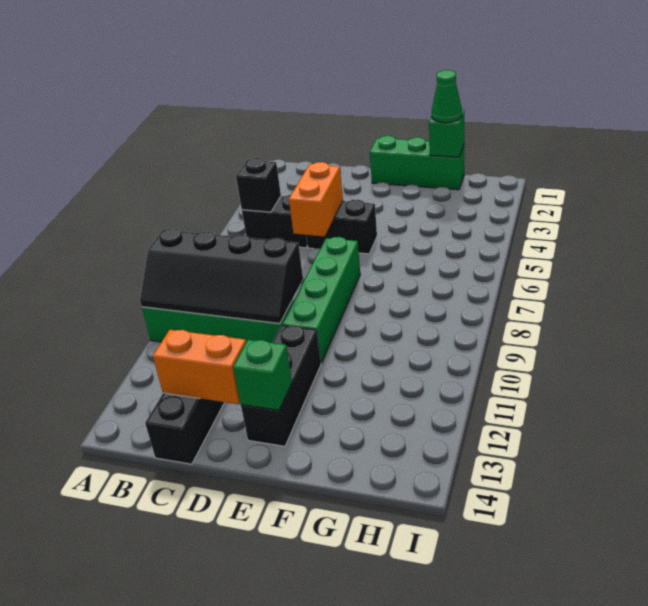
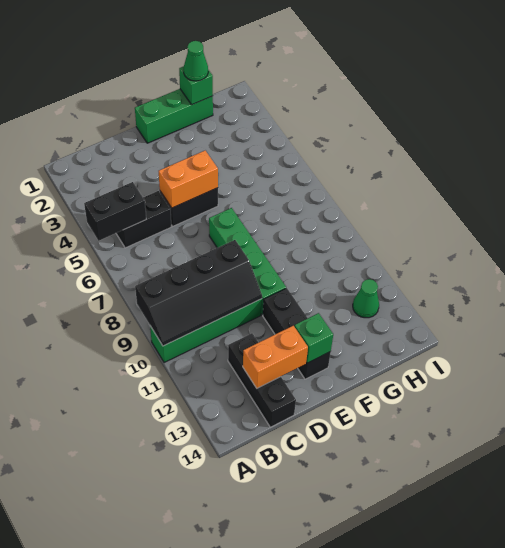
black 1x1 brick [236,158,281,212] -> black 1x2 brick [84,182,146,241]
orange 1x2 brick [289,162,343,236] -> orange 1x2 brick turned to [159,150,218,208]
none -> green 1x1 cone [353,279,379,318]

